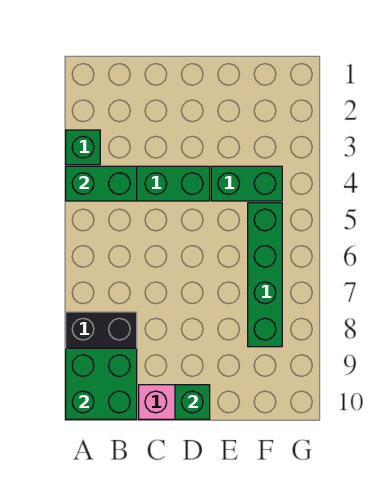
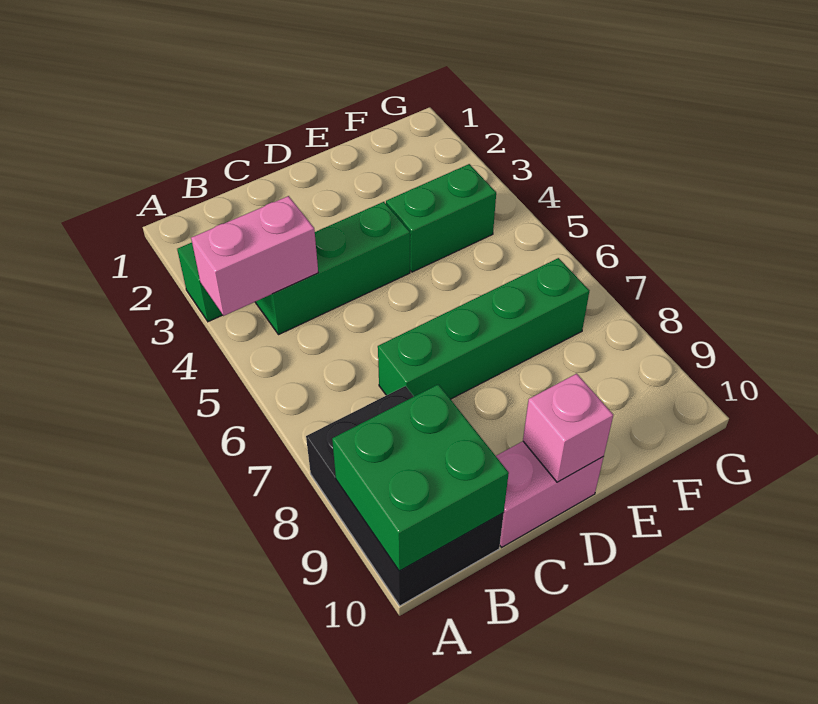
green 1x2 brick [66,166,137,201] -> pink 1x2 brick [191,196,318,316]
green 1x1 brick [175,385,210,419] -> pink 1x1 brick [523,374,613,482]
green 1x4 brick [248,203,282,347] -> green 1x4 brick turned to [378,258,589,399]

